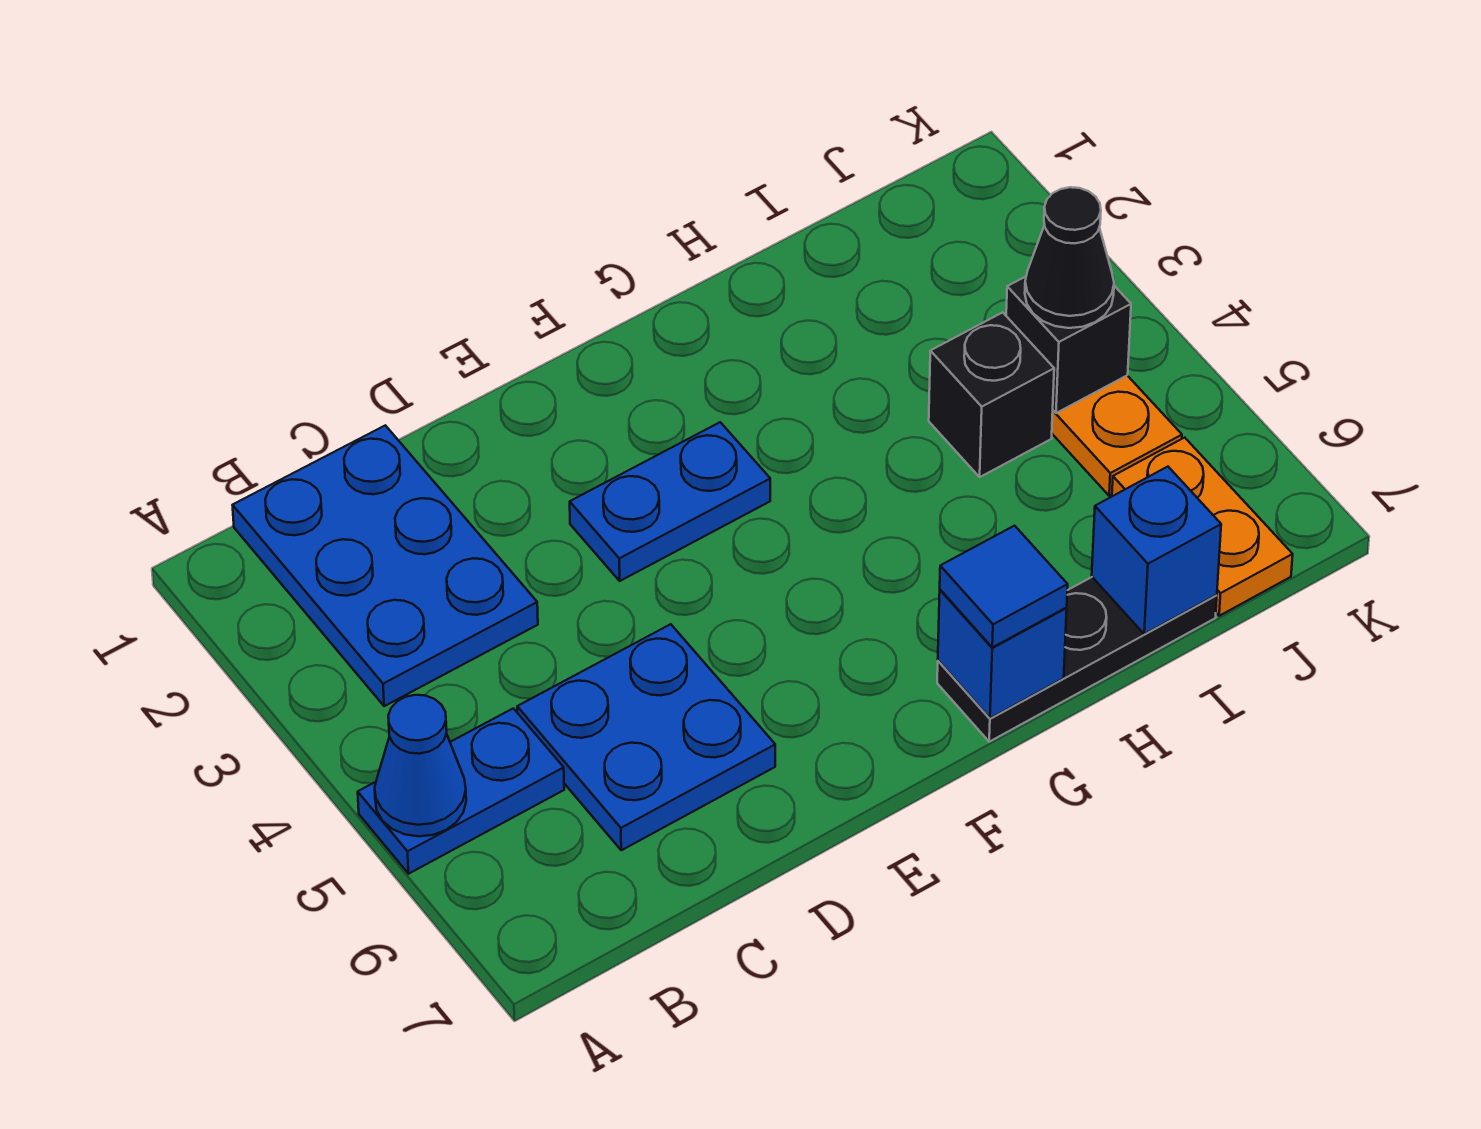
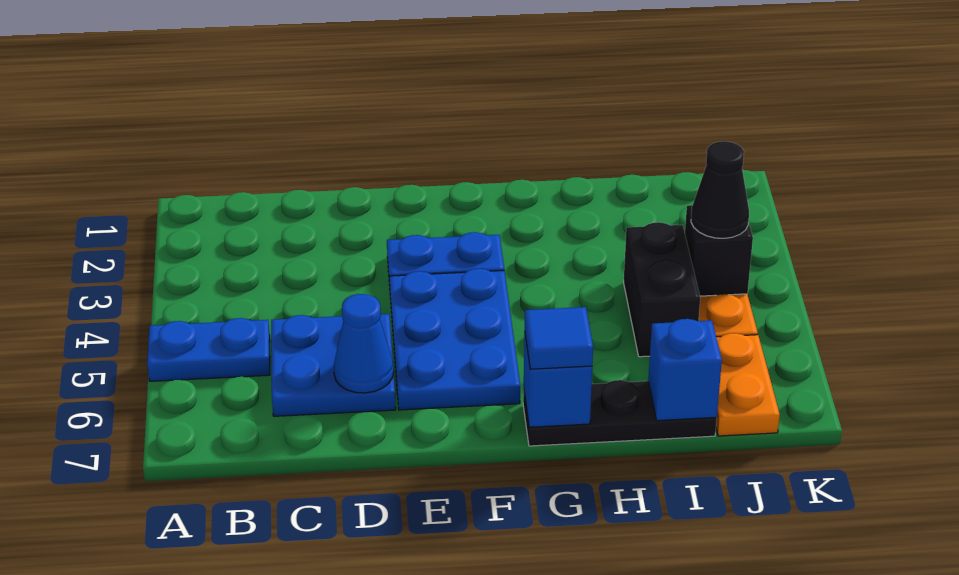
blue 1x1 cone [375,695,466,836] -> blue 1x1 cone moved to [334,294,394,393]
blue 2x3 plate [233,425,538,706] -> blue 2x3 plate moved to [390,269,520,410]
black 1x1 brick [929,312,1054,477] -> black 1x2 brick [624,222,700,357]

